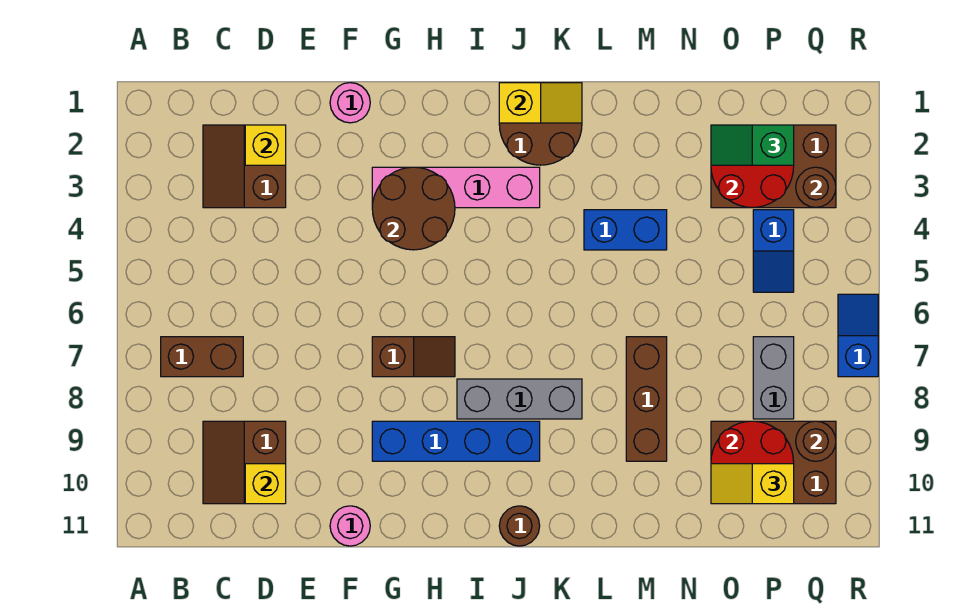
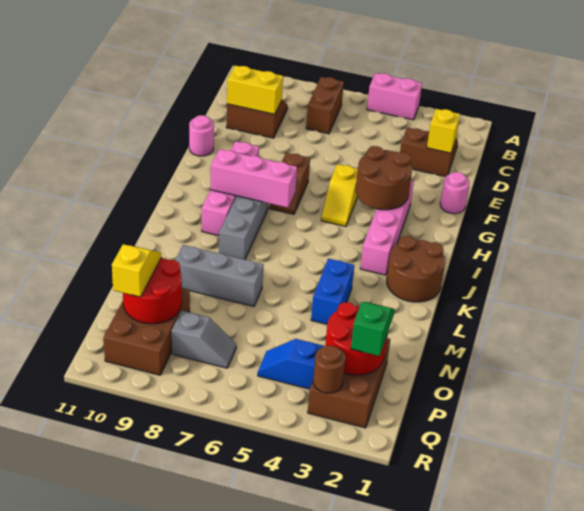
none -> pink 1x2 brick [367,73,422,120]
yellow 1x1 brick [245,464,286,504] -> yellow 1x2 brick [227,65,283,114]
blue 1x4 brick [372,421,540,461] -> pink 1x4 brick [202,141,259,236]
none -> pink 1x3 brick [211,149,297,208]
yellow 1x2 slope [499,83,582,123] -> yellow 1x2 slope moved to [321,164,358,226]
brown 1x1 round brick [499,506,540,546] -> none
brown 1x3 brick [626,337,667,461] -> grey 1x3 brick [175,245,263,306]
grey 1x2 brick [753,337,794,419] -> grey 1x2 slope [172,311,236,368]
brown 1x1 round brick [796,421,836,461] -> none
blue 1x2 slope [838,294,878,377] -> none

